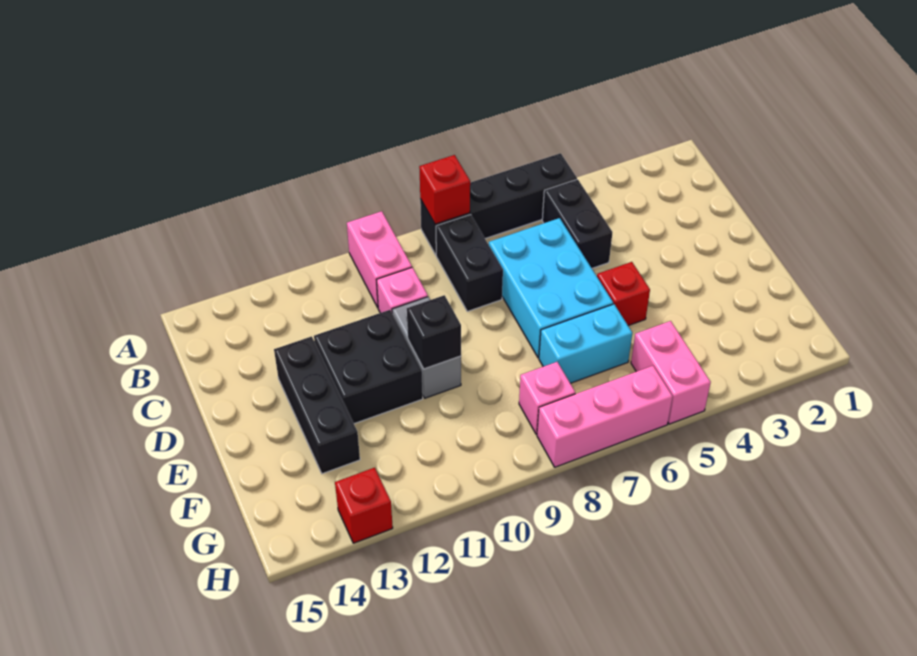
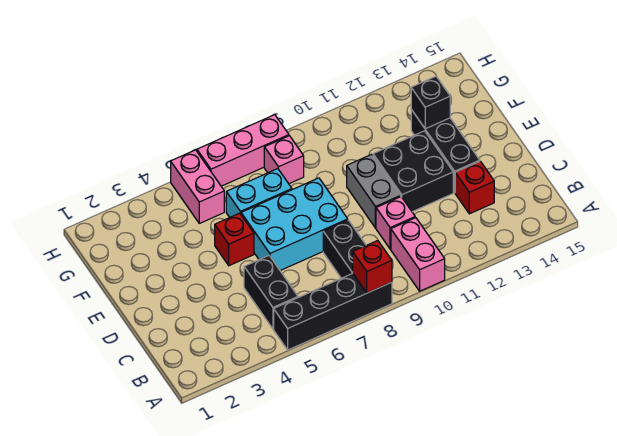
cyan 2x3 brick [489,218,613,358] -> cyan 2x3 brick turned to [241,178,348,270]
black 1x1 brick [407,295,461,369] -> black 1x1 brick moved to [411,76,450,129]
red 1x1 brick [335,468,393,543] -> red 1x1 brick moved to [455,161,494,214]

